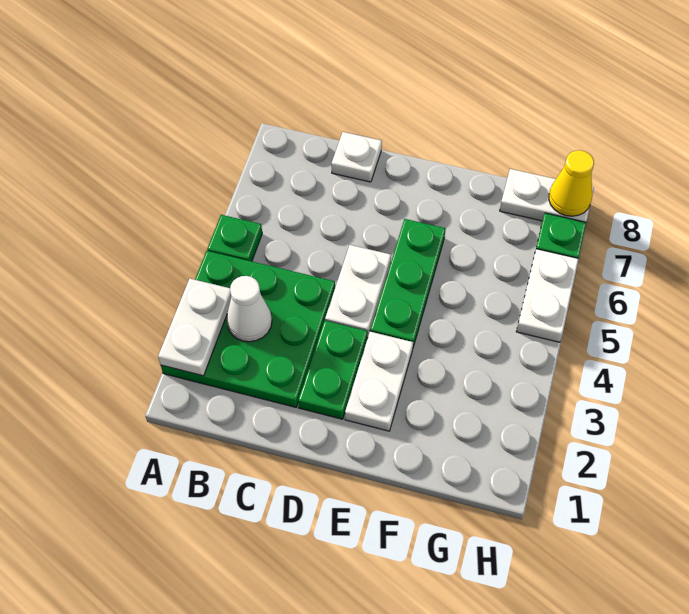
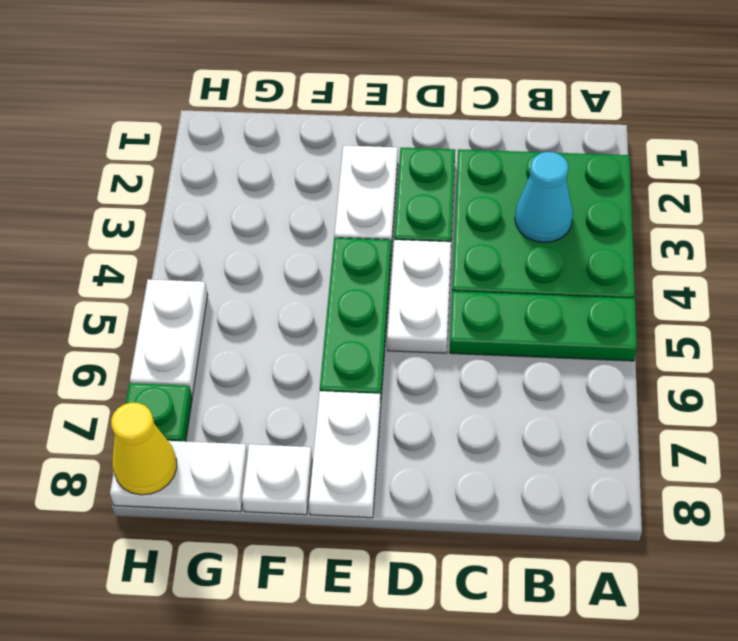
white 1x2 plate [158,279,231,376] -> white 1x2 plate moved to [309,391,381,518]
green 1x1 plate [207,215,262,261] -> green 1x3 plate [450,291,637,361]
white 1x1 cone [226,276,272,342] -> cyan 1x1 cone [515,152,573,242]
white 1x1 plate [331,132,382,182] -> white 1x1 plate moved to [242,444,312,515]

